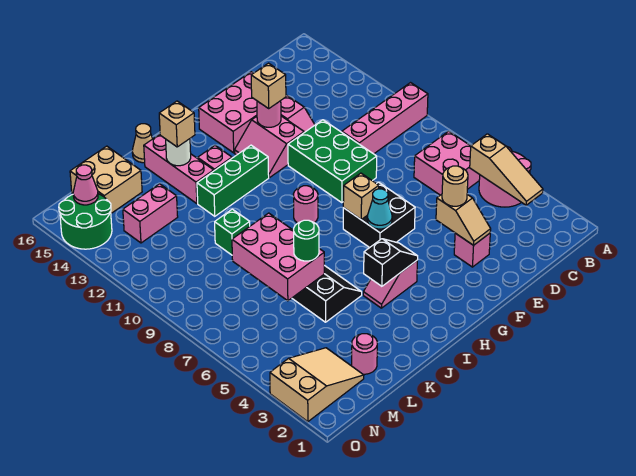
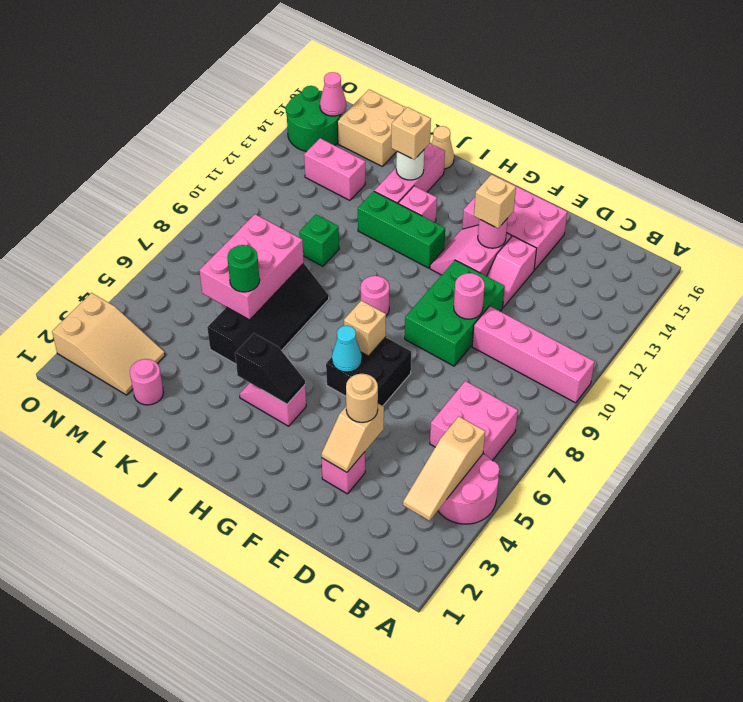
none -> pink 1x1 round brick [454,273,485,319]

